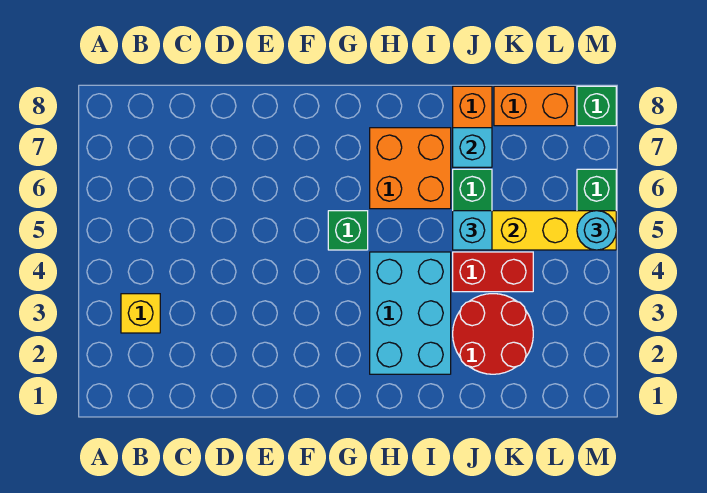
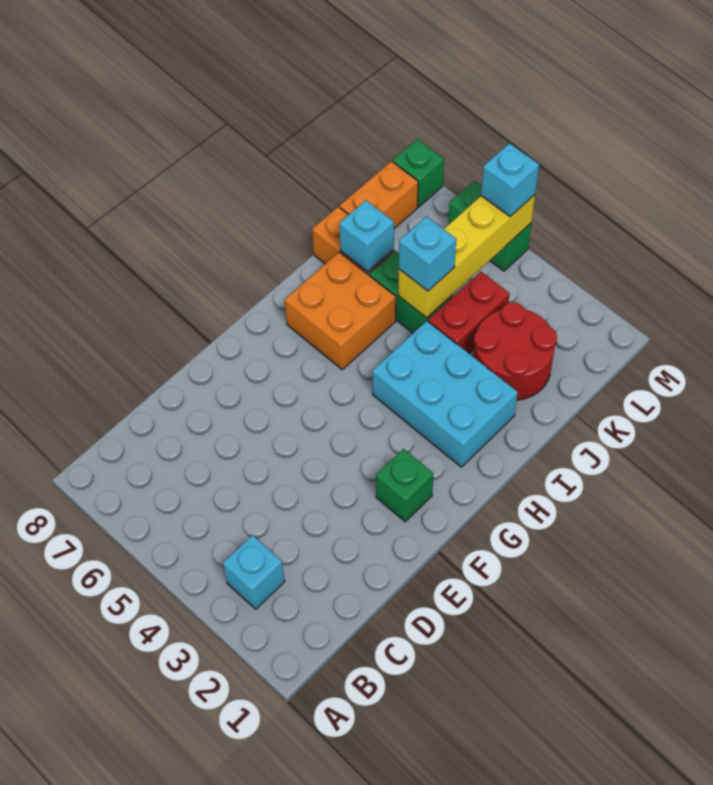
yellow 1x1 brick [121,294,160,333] -> cyan 1x1 brick [223,535,285,609]
green 1x1 brick [328,211,368,250] -> green 1x1 brick moved to [376,449,433,522]
cyan 1x1 round brick [577,211,616,250] -> cyan 1x1 brick [481,143,539,216]

